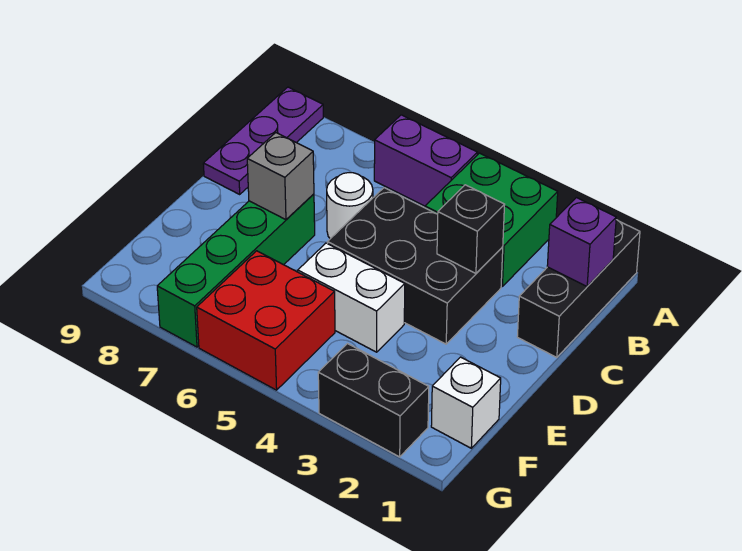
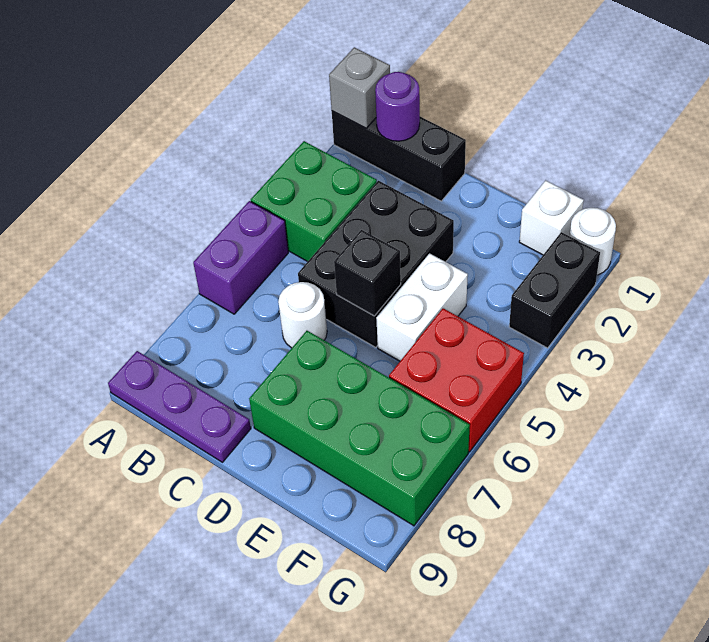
purple 1x1 brick [547,198,616,286] -> purple 1x1 round brick [375,72,420,141]
black 1x1 brick [437,185,505,273] -> black 1x1 brick moved to [334,230,401,316]
green 1x4 brick [157,194,315,347] -> green 2x4 brick [249,331,470,526]
grey 1x1 brick [247,133,314,220] -> grey 1x1 brick moved to [329,47,390,128]
none -> white 1x1 round brick [570,208,616,275]

